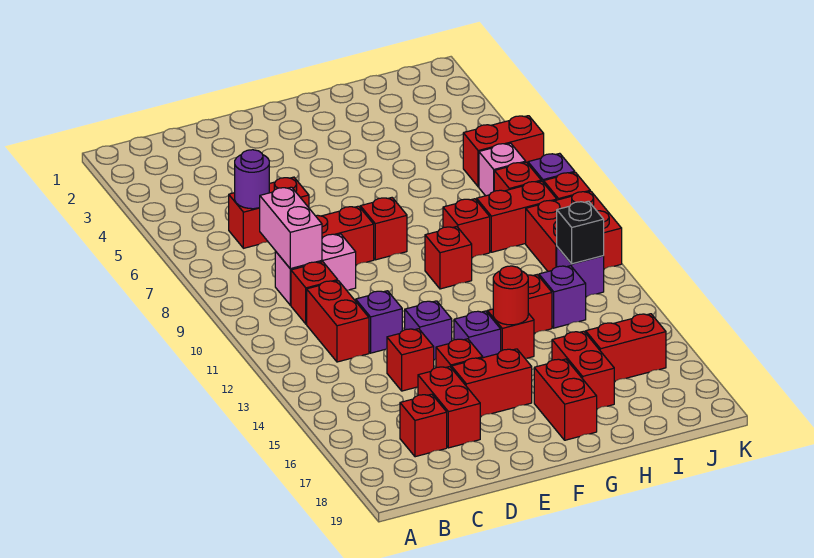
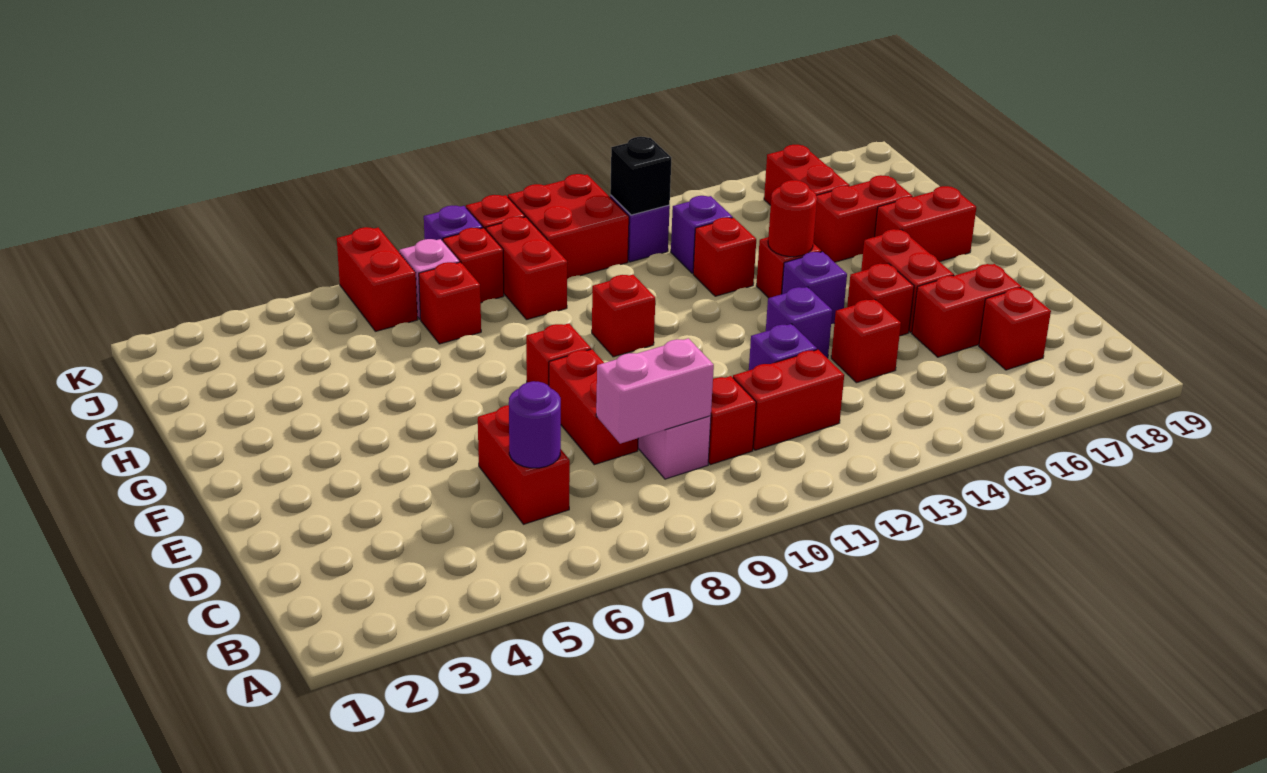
red 1x1 brick [443,199,490,258] -> red 1x1 brick moved to [419,262,481,344]

